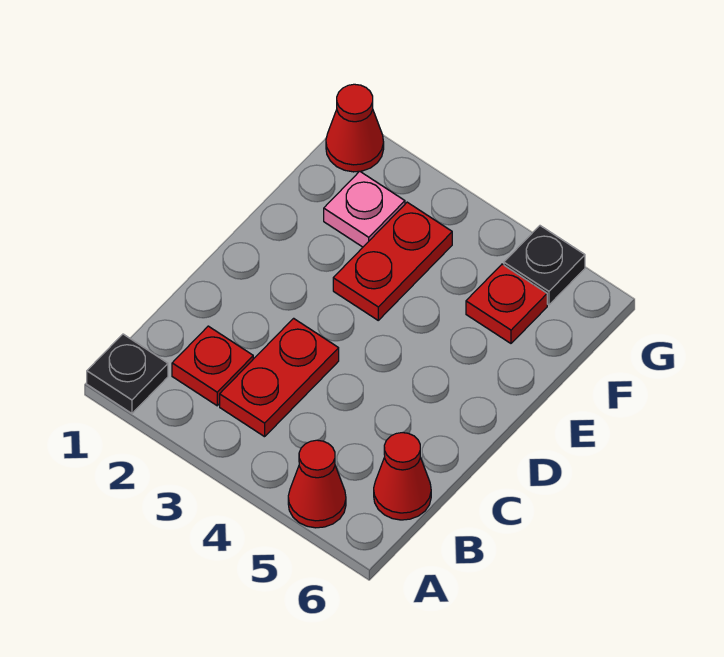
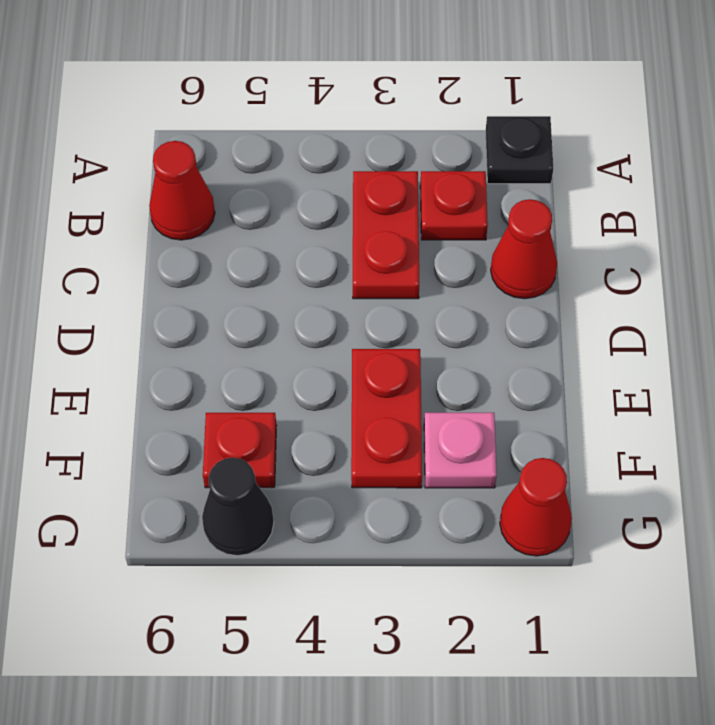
red 1x1 cone [288,440,346,528] -> red 1x1 cone moved to [491,199,557,299]
black 1x1 plate [504,226,585,305] -> black 1x1 cone [202,458,274,556]

